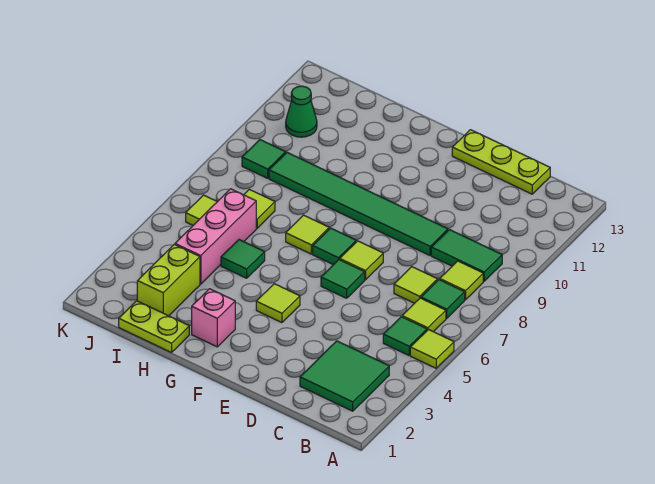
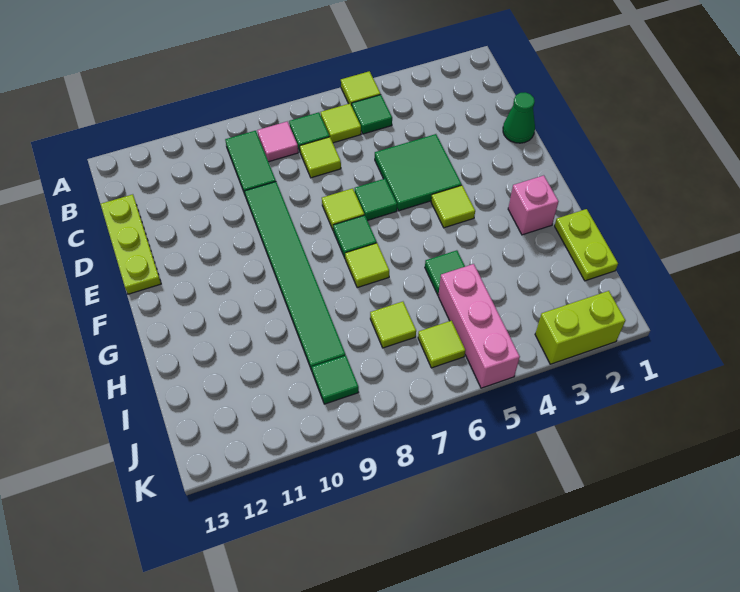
green 2x2 tile [300,341,389,411] -> green 2x2 tile moved to [375,134,462,211]
lime 1x1 tile [440,261,483,300] -> pink 1x1 tile [257,121,298,162]
lime 1x2 brick [137,244,200,316] -> lime 1x2 brick moved to [535,291,625,364]
pink 1x3 brick [175,189,256,284] -> pink 1x3 brick turned to [438,264,520,388]
green 1x1 cone [286,86,317,137] -> green 1x1 cone moved to [503,92,535,143]

